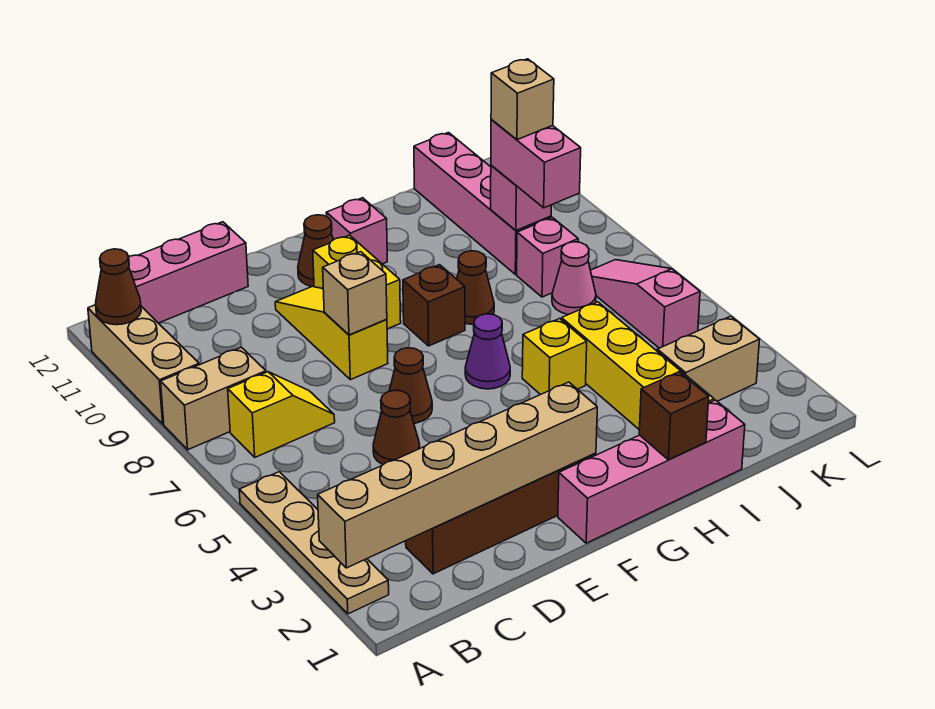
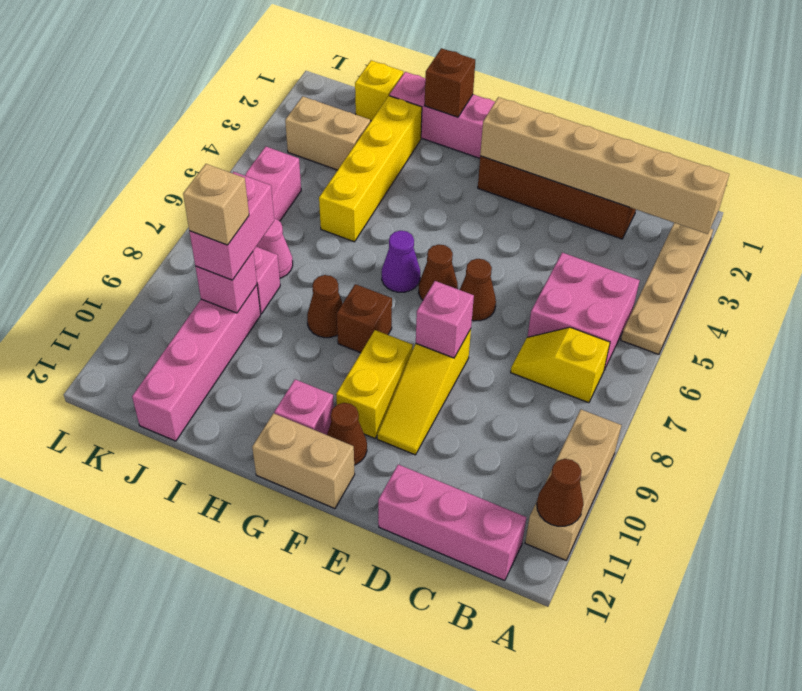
tan 1x2 brick [161,347,266,450] -> tan 1x2 brick moved to [252,413,355,509]
none -> pink 2x2 brick [528,253,640,370]
brown 1x1 cone [373,390,420,465] -> brown 1x1 cone moved to [419,244,458,300]
tan 1x1 brick [323,252,387,335] -> pink 1x1 brick [416,281,474,358]
yellow 1x1 brick [522,319,587,395] -> yellow 1x1 brick moved to [355,60,403,121]

